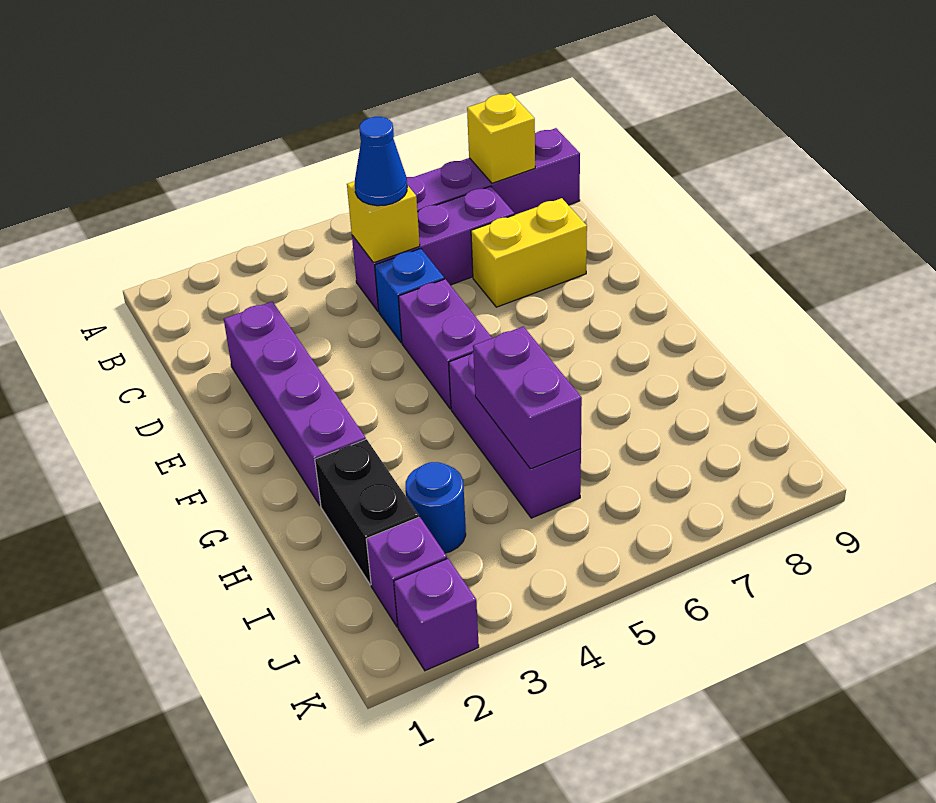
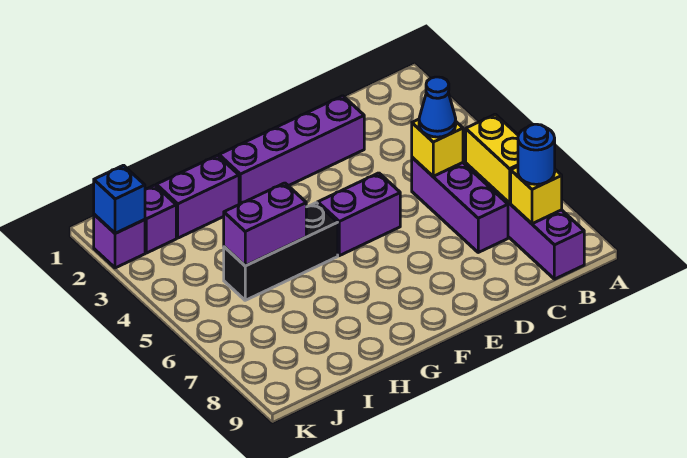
blue 1x1 brick [375,248,444,343] -> blue 1x1 brick moved to [94,165,145,233]
yellow 1x2 brick [471,198,587,307] -> yellow 1x2 brick moved to [466,114,518,203]
purple 1x3 brick [449,353,581,518] -> black 1x3 brick [224,203,338,300]
black 1x2 brick [315,439,419,585] -> purple 1x2 brick [156,155,239,238]
blue 1x1 round brick [406,462,466,553] -> blue 1x1 round brick moved to [518,124,555,184]

